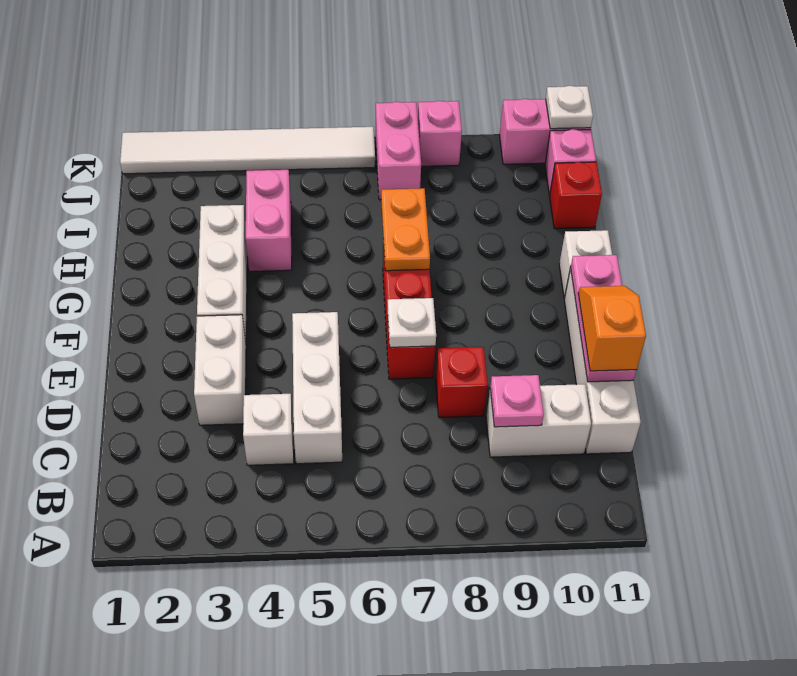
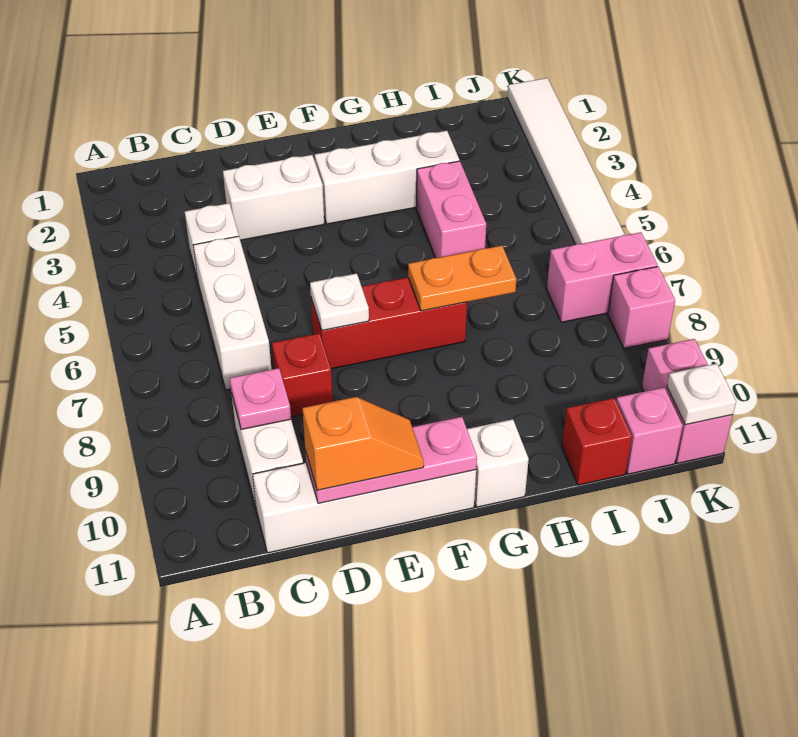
white 1x3 brick [292,312,342,464] -> white 1x3 brick turned to [193,236,272,390]
pink 1x2 brick [246,170,292,272] -> pink 1x2 brick turned to [417,161,486,258]

